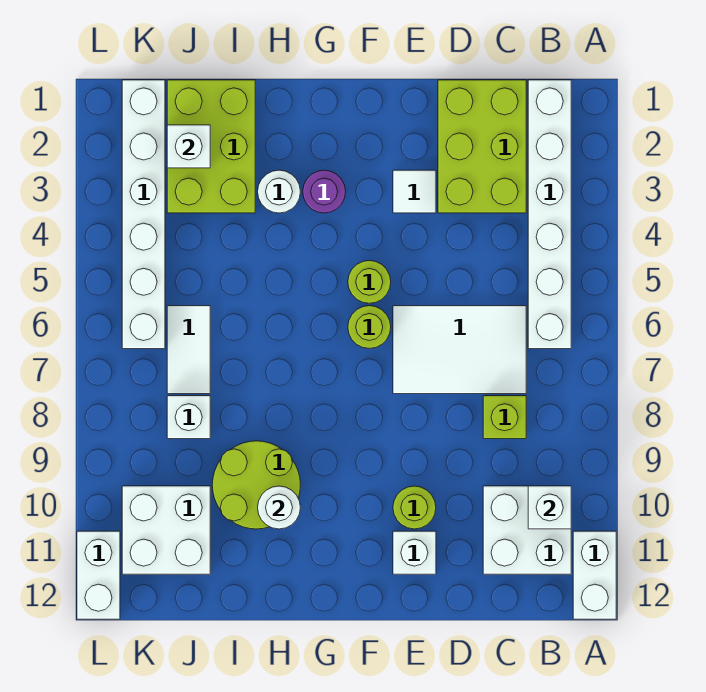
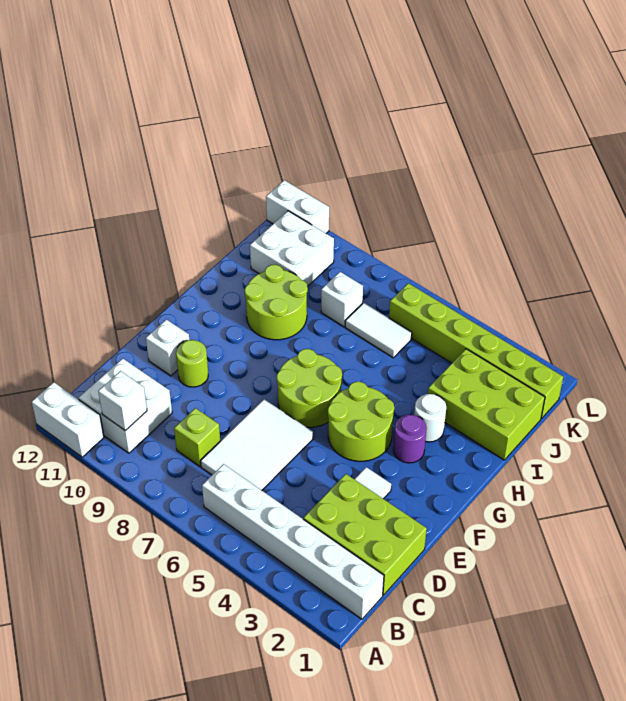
lime 1x1 round brick [348,260,391,303] -> lime 2x2 round brick [328,382,394,461]
lime 1x1 round brick [348,306,391,348] -> lime 2x2 round brick [277,349,342,427]
white 1x1 round brick [258,486,300,529] -> none
white 1x1 brick [167,125,210,168] -> none
white 1x6 brick [122,80,165,349] -> lime 1x6 brick [389,283,563,419]

